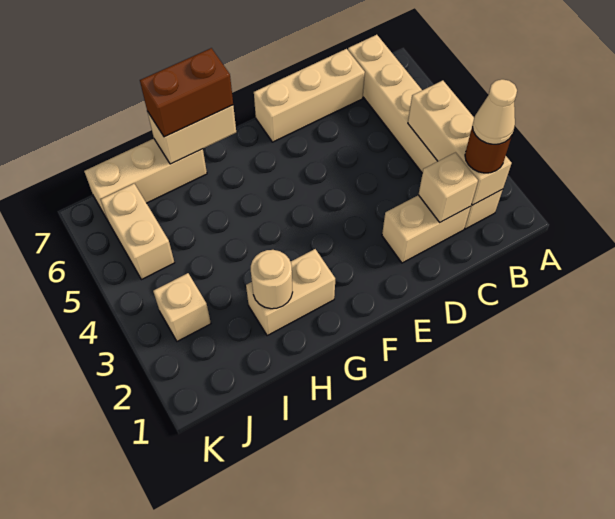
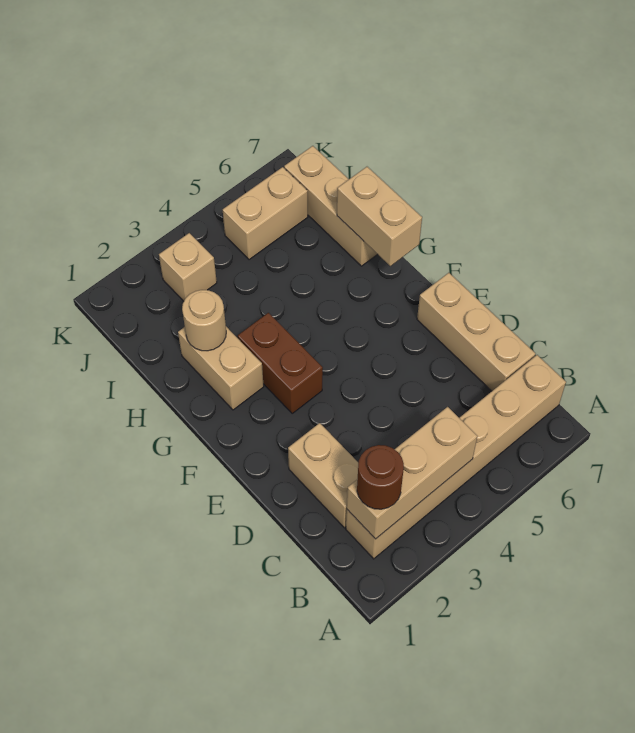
tan 1x1 cone [472,79,517,144] -> none
tan 1x1 brick [418,153,478,222] -> none
brown 1x2 brick [140,48,233,137] -> brown 1x2 brick moved to [238,313,323,413]

